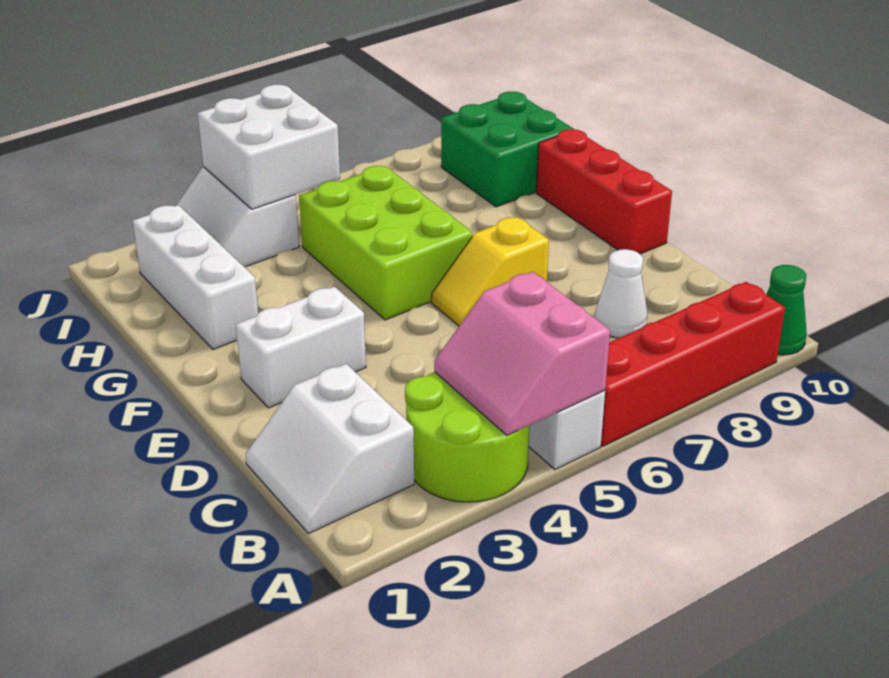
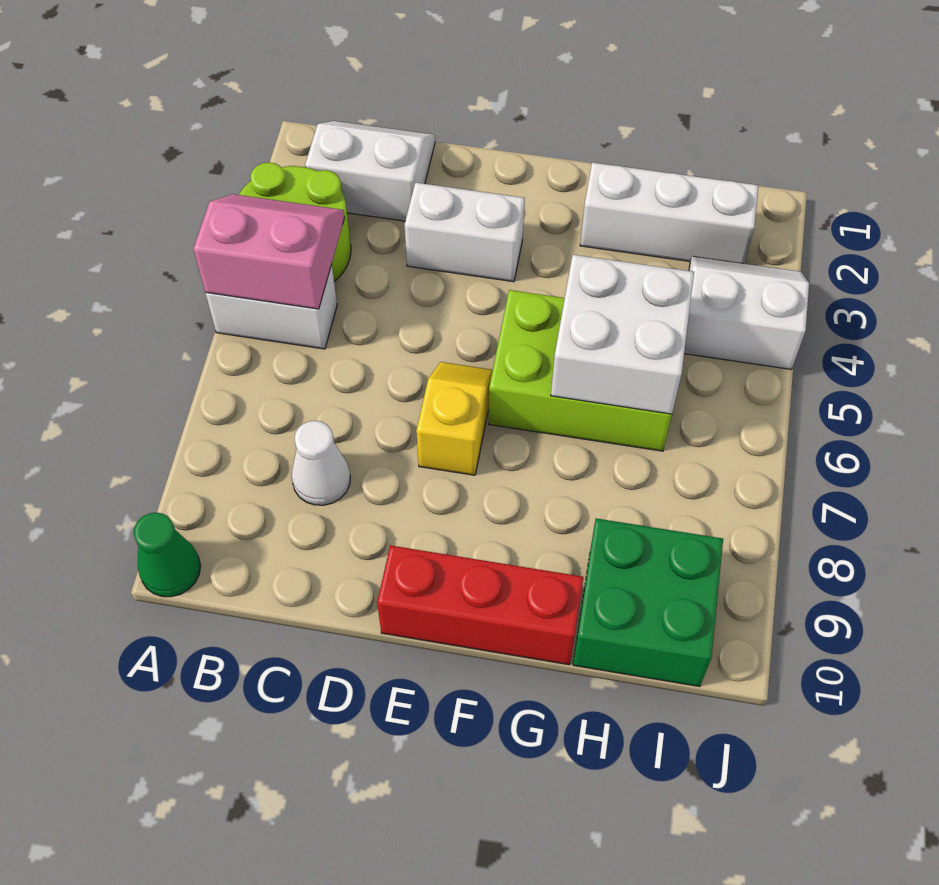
red 1x4 brick [601,282,785,446] -> none
white 1x2 brick [236,286,366,408] -> white 1x2 brick turned to [405,183,525,282]
white 2x2 brick [198,85,340,209] -> white 2x2 brick moved to [551,255,694,414]

